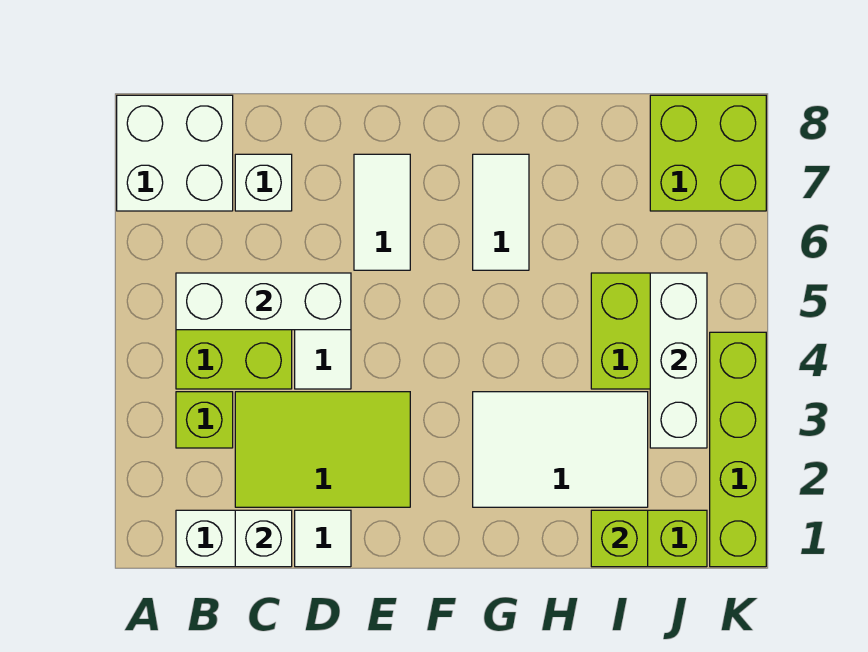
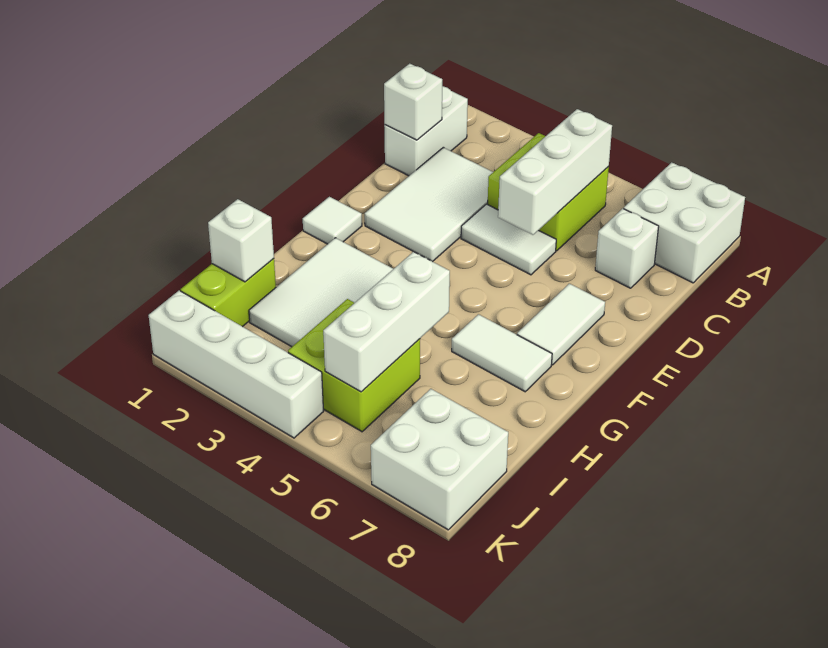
lime 1x1 brick [176,392,233,448] -> none
lime 2x3 tile [235,392,410,507] -> white 2x3 tile [365,147,493,262]
white 1x1 tile [295,510,351,567] -> white 1x1 tile moved to [303,197,362,244]
white 1x2 tile [354,154,410,270] -> white 1x2 tile turned to [517,284,605,365]
lime 1x1 brick [591,510,648,567] -> white 1x1 brick [208,199,274,282]
white 1x3 brick [650,273,707,448] -> white 1x3 brick turned to [323,252,450,392]
lime 2x2 brick [650,95,766,211] -> white 2x2 brick [371,389,508,530]
lime 1x4 brick [710,332,766,567] -> white 1x4 brick [149,291,324,438]

